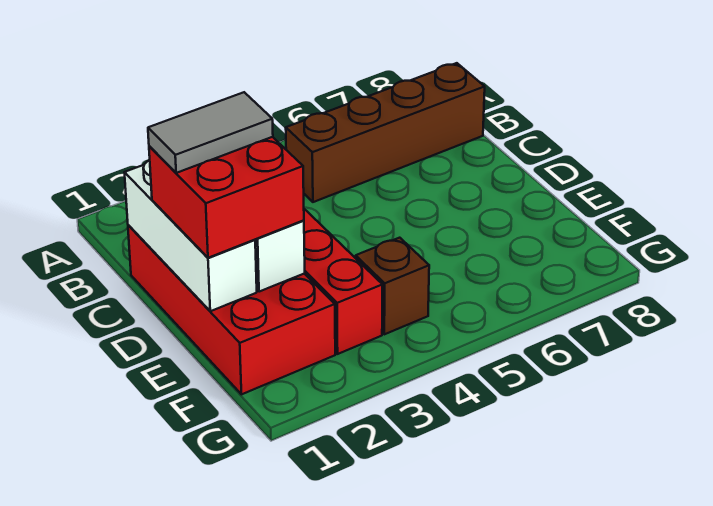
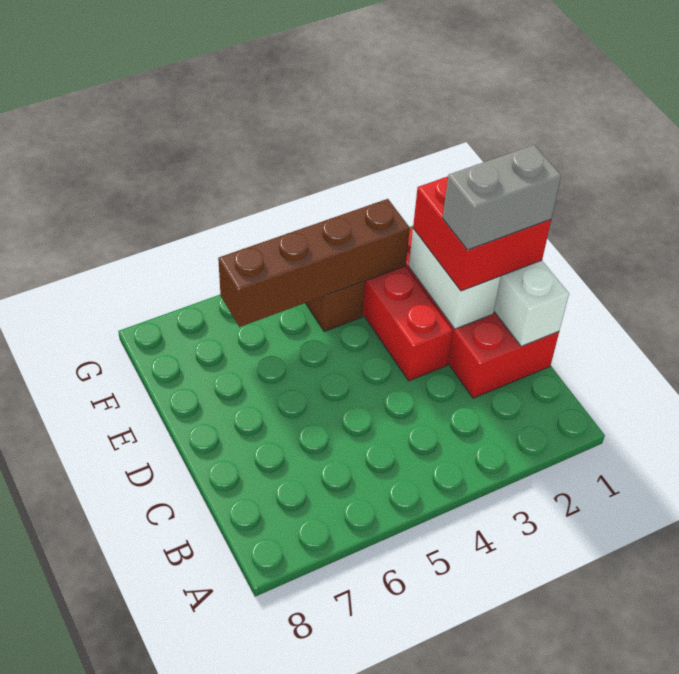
brown 1x4 brick [286,63,485,202] -> brown 1x4 brick moved to [218,199,410,327]
grey 1x2 tile [148,92,273,173] -> grey 1x2 brick [443,145,561,250]

